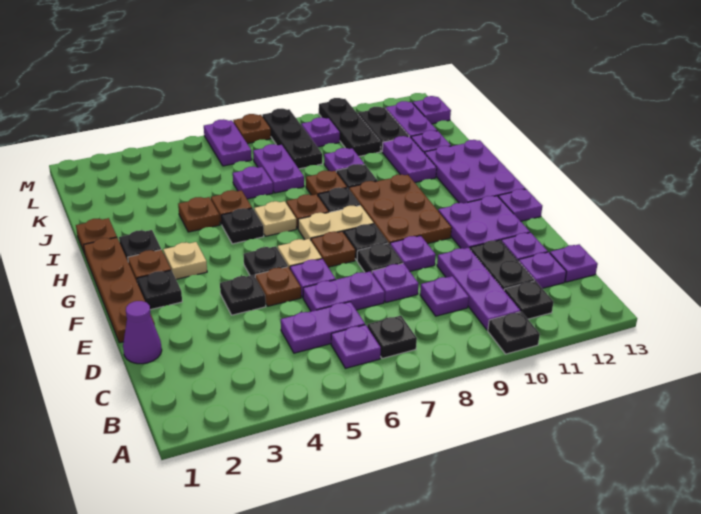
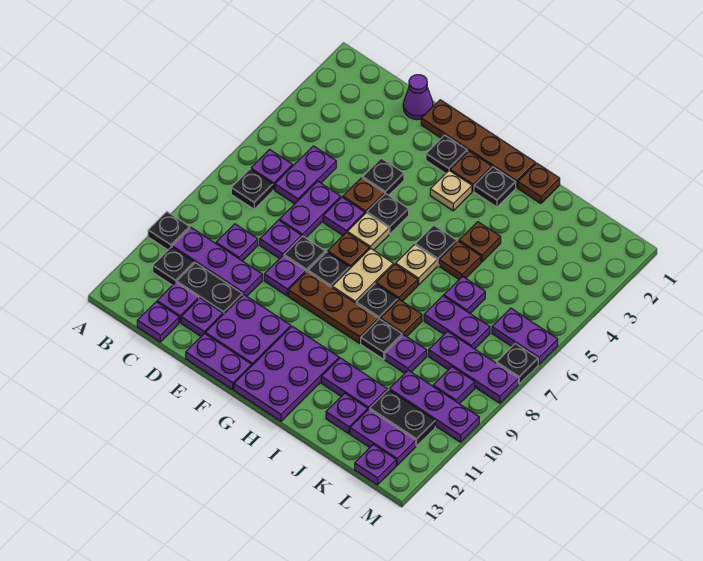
brown 2x3 plate [349,174,452,244] -> brown 1x3 plate [288,272,378,343]
purple 1x1 plate [498,189,542,221] -> purple 1x2 plate [186,333,251,390]
purple 2x3 plate [425,140,526,203] -> purple 2x3 plate turned to [234,326,339,421]
black 1x3 plate [262,109,322,169] -> purple 1x3 plate [429,331,519,403]
black 1x3 plate [319,98,381,156] -> purple 1x3 plate [389,370,479,442]
brown 1x1 plate [233,114,271,144] -> black 1x1 plate [497,344,538,384]

